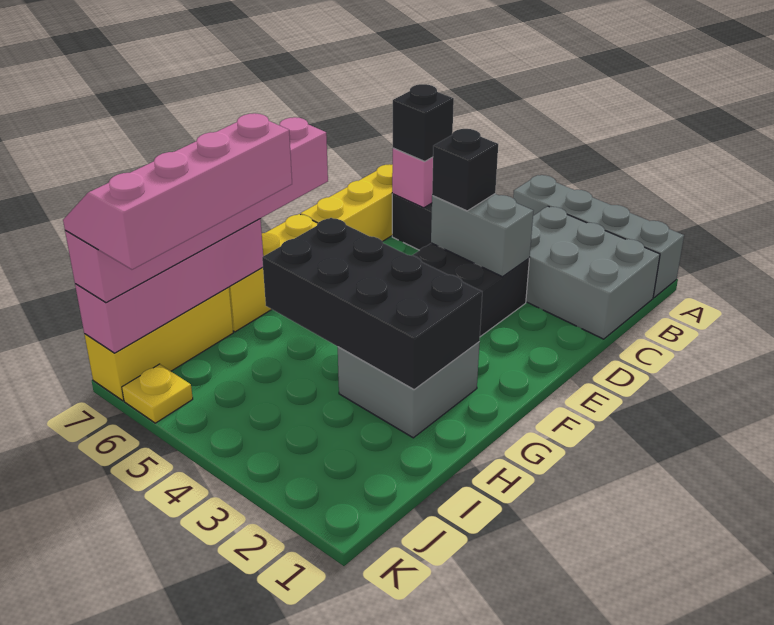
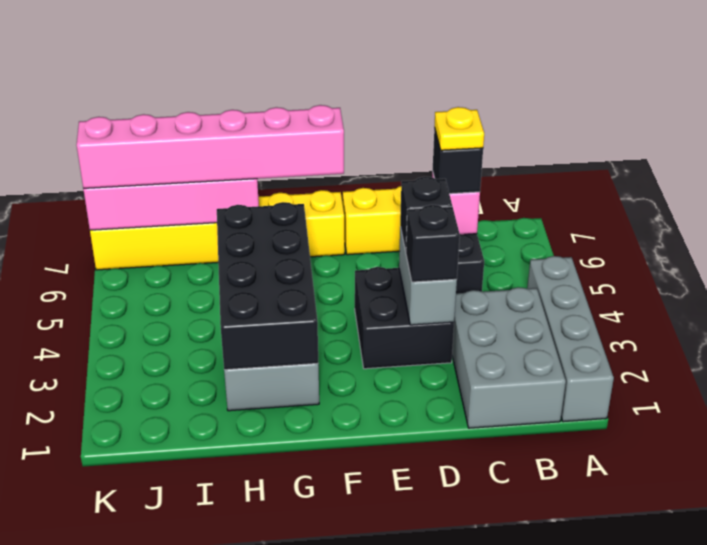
none -> black 1x1 brick [406,205,460,282]
pink 2x4 slope [63,113,292,270] -> none
yellow 1x1 plate [122,364,193,423] -> yellow 1x1 plate moved to [434,107,484,150]

